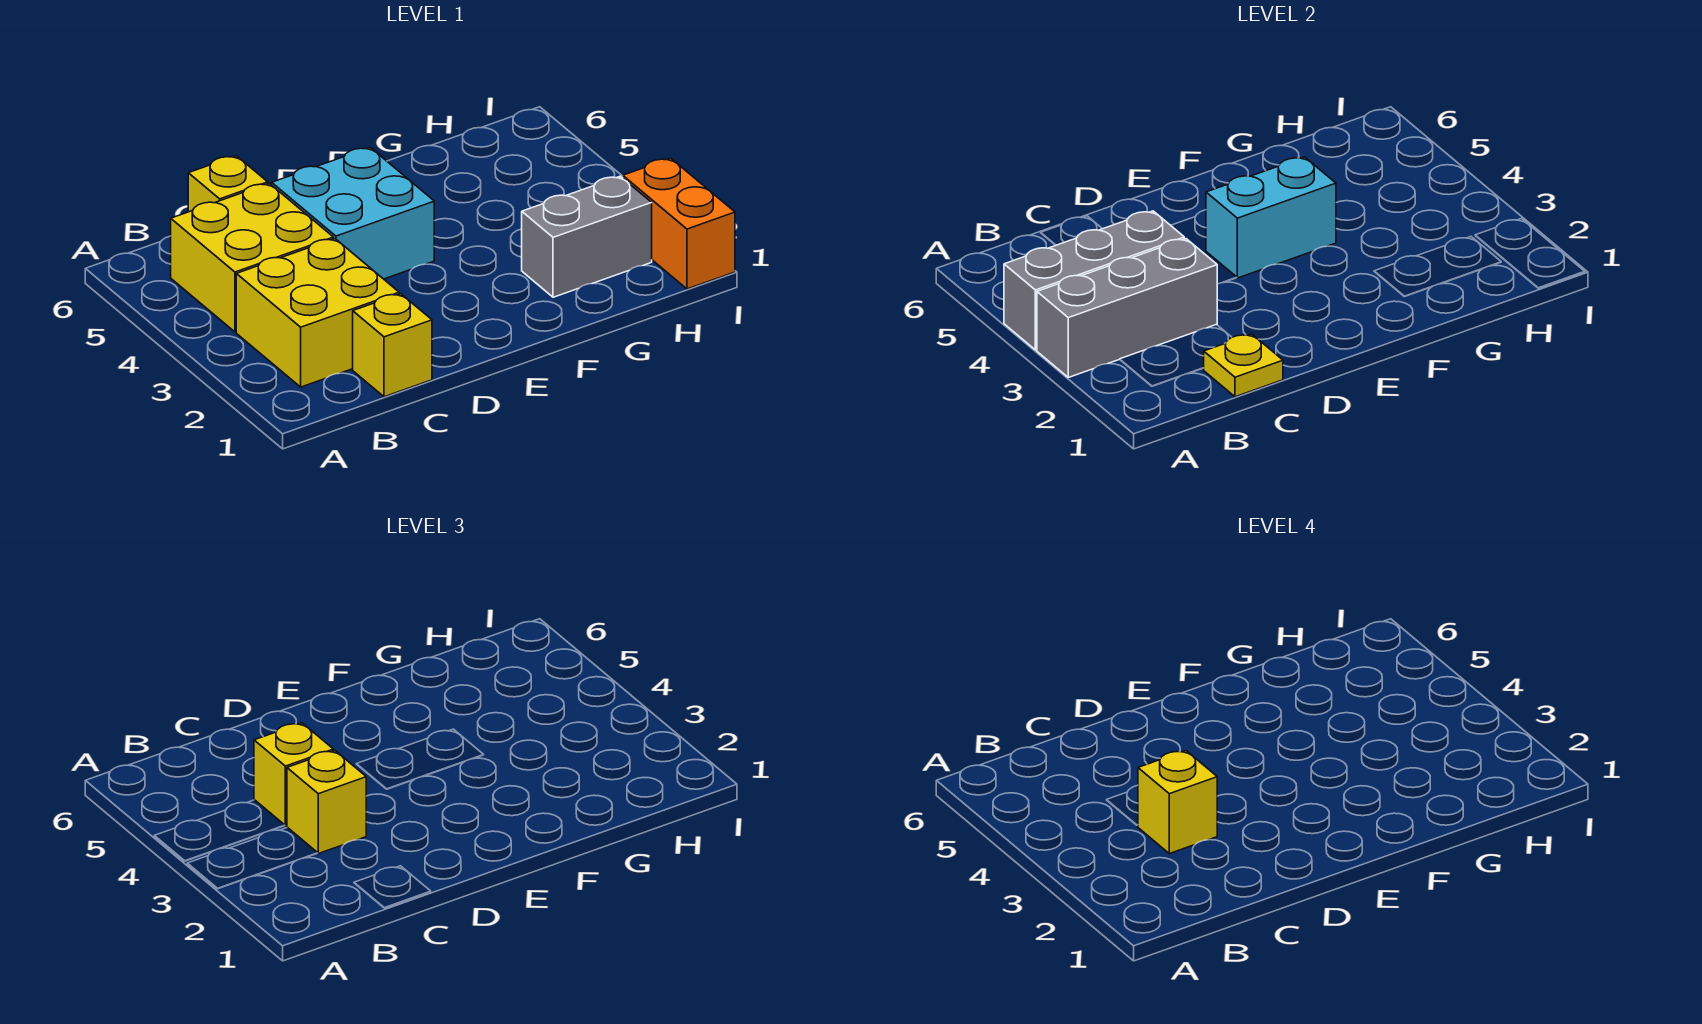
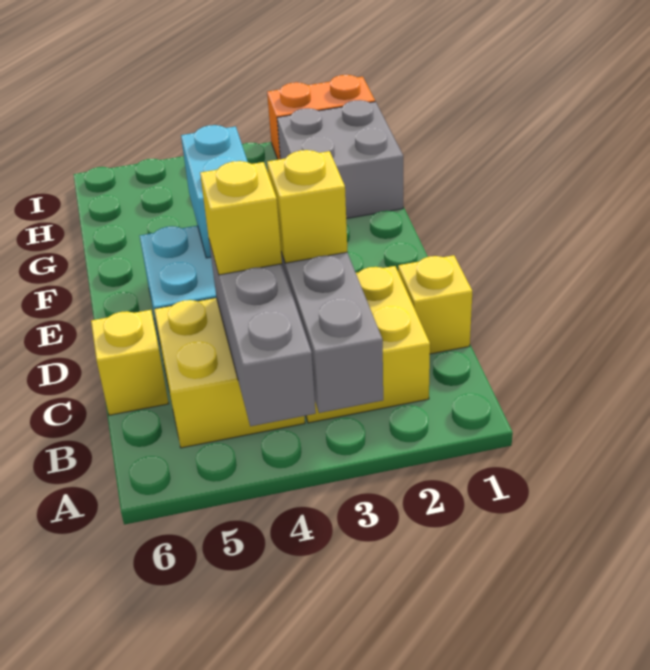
yellow 1x1 plate [1204,334,1283,397] -> none
yellow 1x1 brick [1138,751,1217,854] -> none
grey 1x2 brick [522,176,652,297] -> grey 2x2 brick [277,100,403,219]

